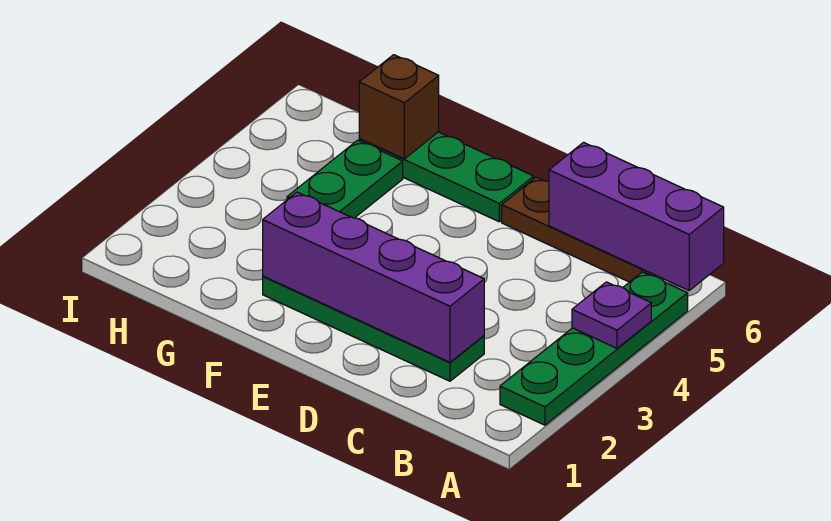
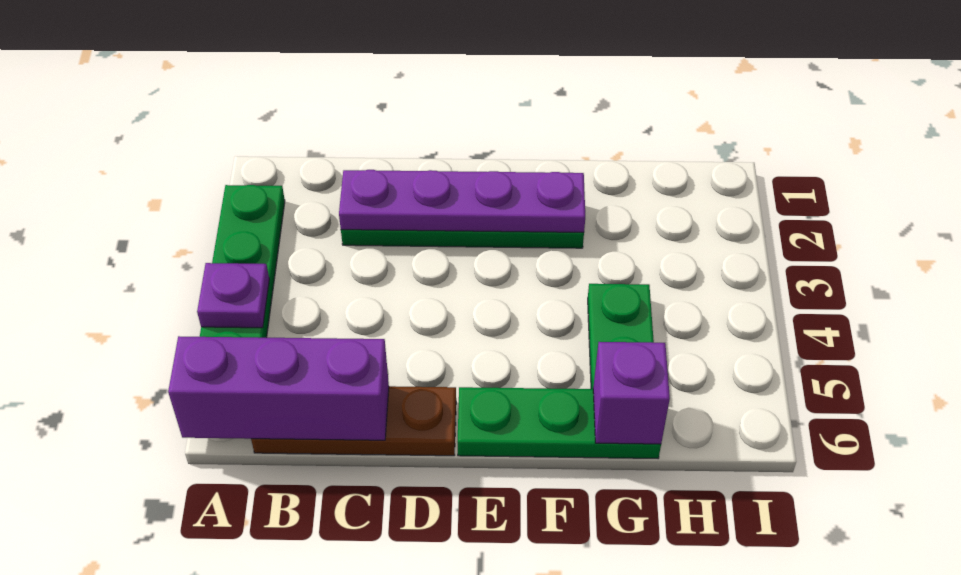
purple 1x4 brick [263,192,484,362] -> purple 1x4 plate [339,170,585,232]
brown 1x1 brick [359,55,439,159] -> purple 1x1 brick [593,342,670,444]

